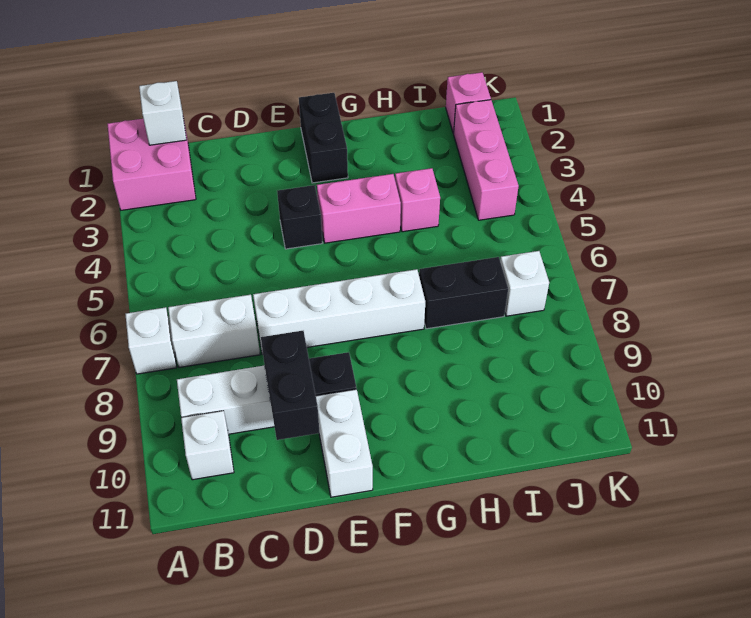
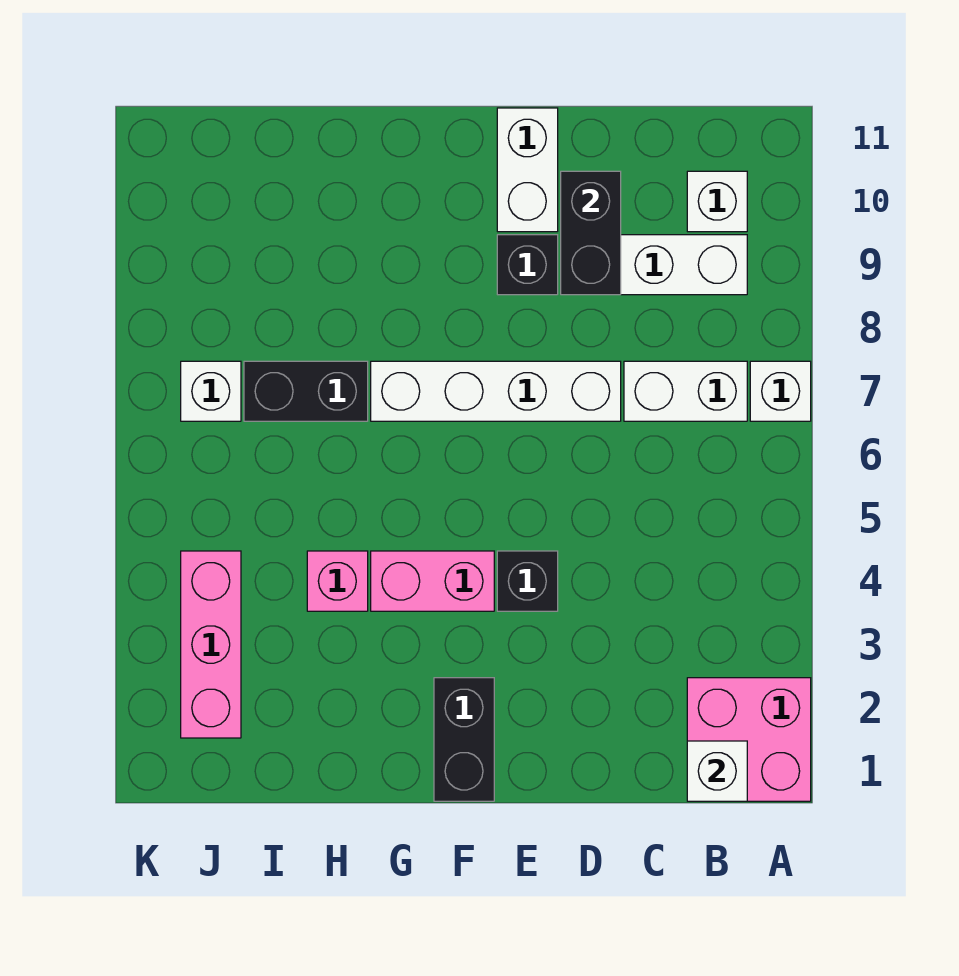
pink 1x1 brick [446,72,491,133] -> none

